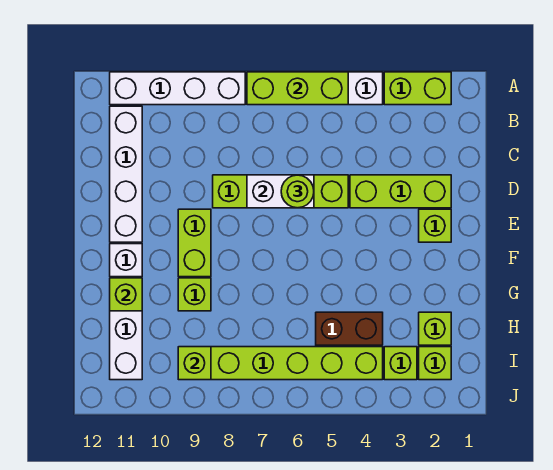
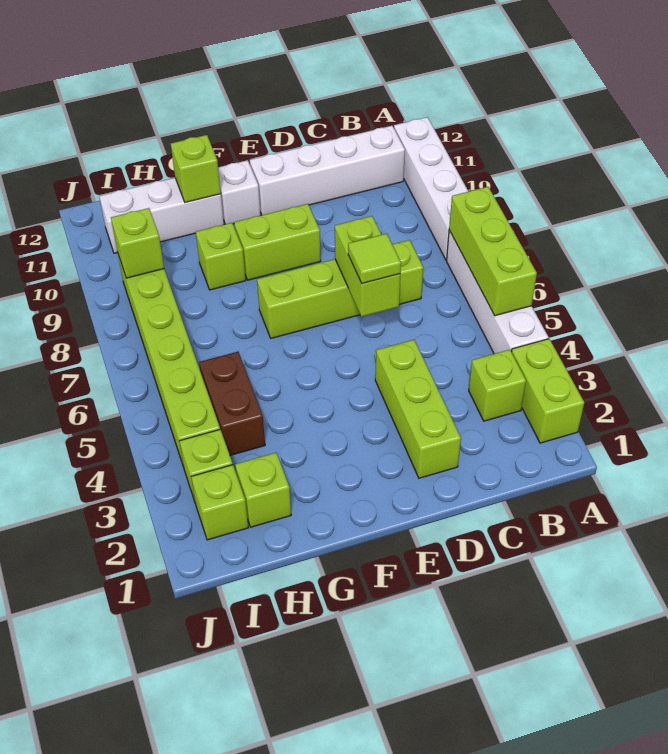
lime 1x4 brick [213,175,348,208] -> lime 1x4 brick turned to [257,240,423,338]
white 1x2 brick [247,175,314,208] -> lime 1x2 brick [335,216,400,317]
lime 1x1 round brick [281,175,314,208] -> lime 1x1 tile [348,234,401,283]
lime 1x1 brick [419,209,451,242] -> lime 1x1 brick moved to [469,350,526,421]

